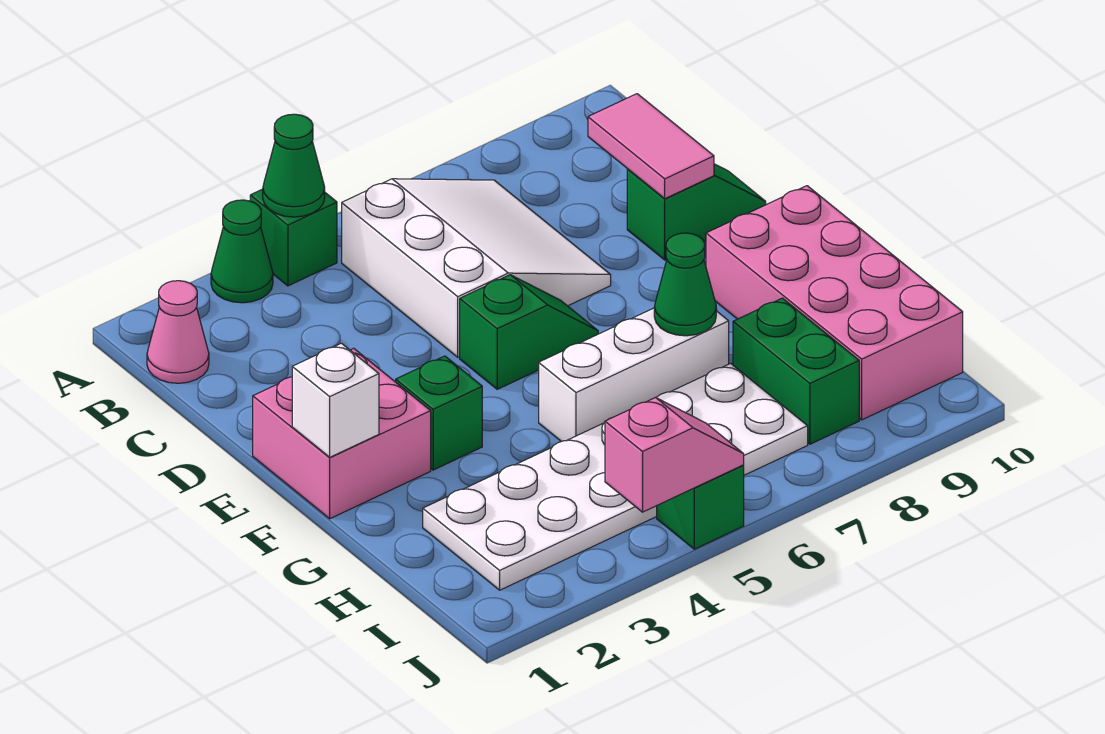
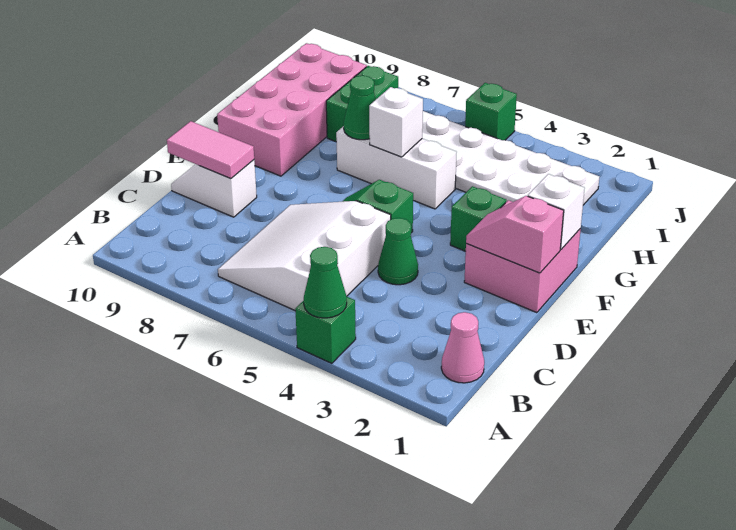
green 1x1 cone [211,200,273,303] -> green 1x1 cone moved to [378,218,418,285]
pink 1x2 tile [588,94,714,199] -> pink 1x2 tile turned to [167,121,254,178]
green 1x2 slope [627,164,766,260] -> white 1x2 slope [171,160,257,217]
none -> white 1x1 brick [369,87,423,157]
pink 1x2 slope [605,398,744,512] -> pink 1x2 slope moved to [466,196,564,273]

